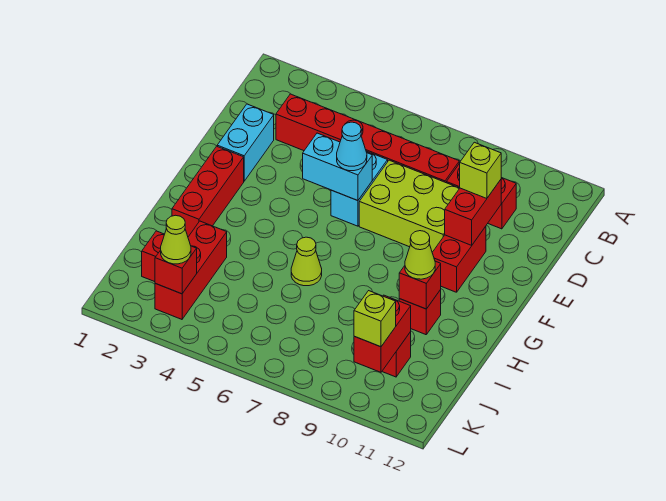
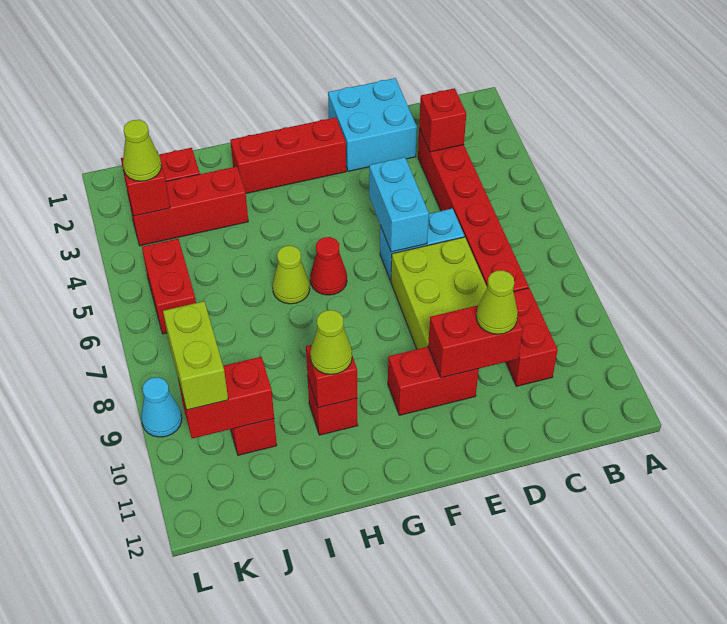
none -> red 1x1 brick [419,88,466,152]
cyan 1x2 brick [217,104,274,181] -> cyan 2x2 brick [328,78,417,171]
lime 1x1 brick [460,142,501,199] -> lime 1x1 cone [476,271,518,334]
cyan 1x1 cone [337,122,367,171] -> cyan 1x1 cone moved to [141,378,182,437]
none -> red 1x1 cone [310,237,347,295]
none -> red 1x2 brick [142,239,196,334]
lime 1x1 brick [354,291,396,347] -> lime 1x2 brick [163,301,228,410]

